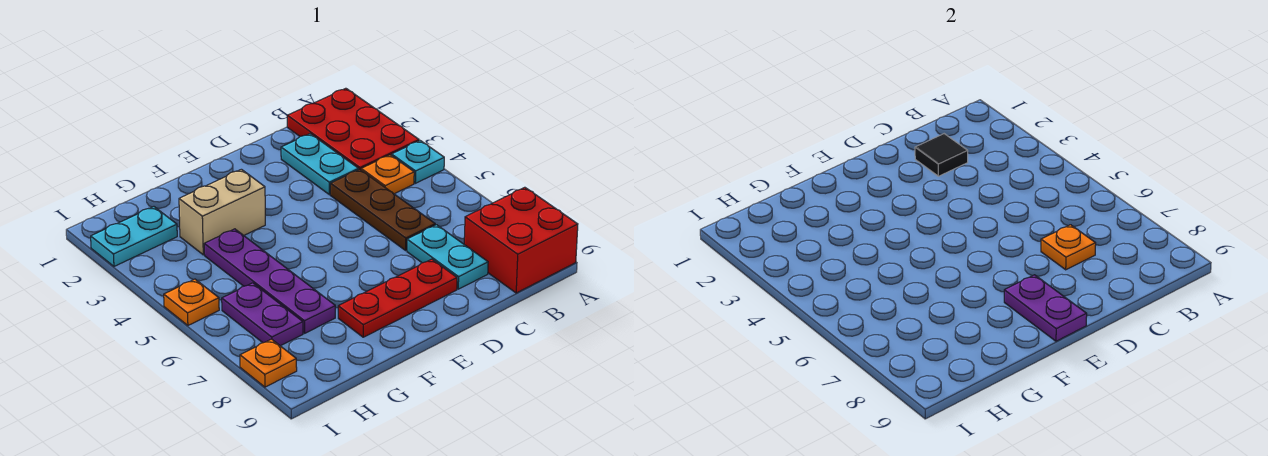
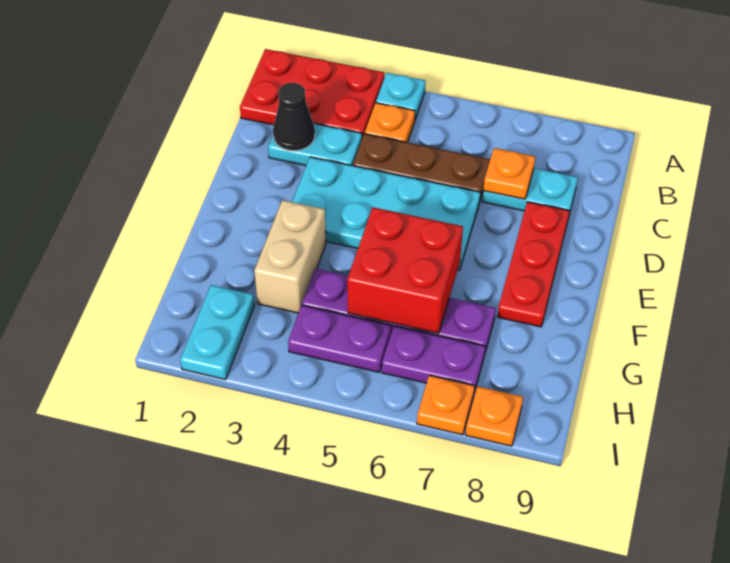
red 2x2 brick [464,187,578,293] -> red 2x2 brick moved to [347,207,463,333]
black 1x1 tile [915,134,968,176] -> black 1x1 cone [273,83,315,151]
none -> cyan 2x4 plate [292,157,481,270]
purple 1x2 plate [1004,275,1087,341] -> purple 1x2 plate moved to [288,305,391,372]
orange 1x1 plate [164,279,219,325] -> orange 1x1 plate moved to [417,375,475,435]

